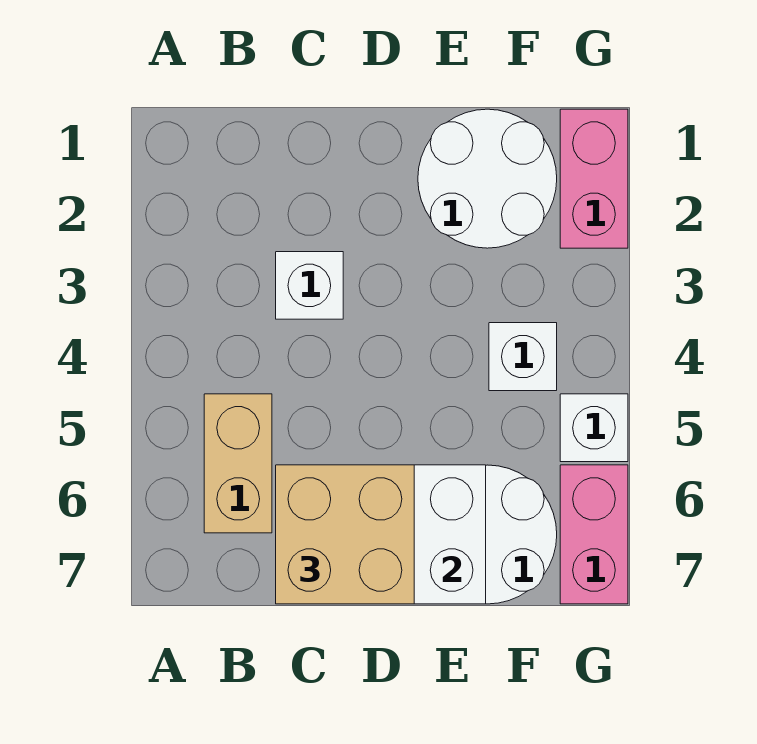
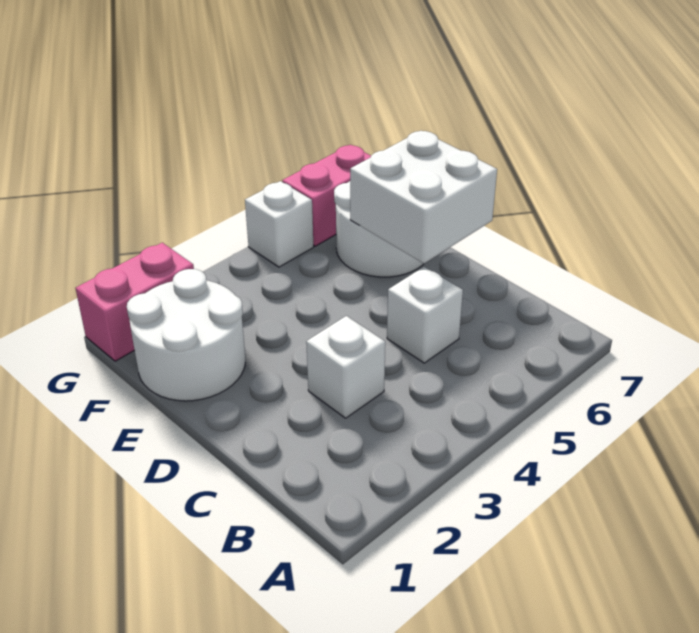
tan 1x2 brick [204,394,272,533] -> none
tan 2x2 brick [276,465,414,604] -> none
white 1x1 brick [489,323,557,391] -> white 1x1 brick moved to [387,267,463,363]

